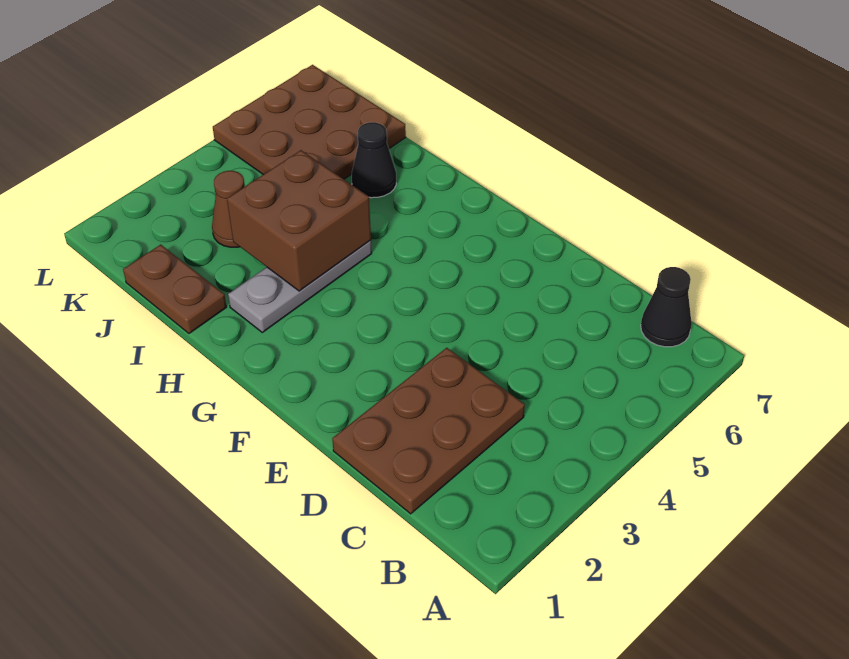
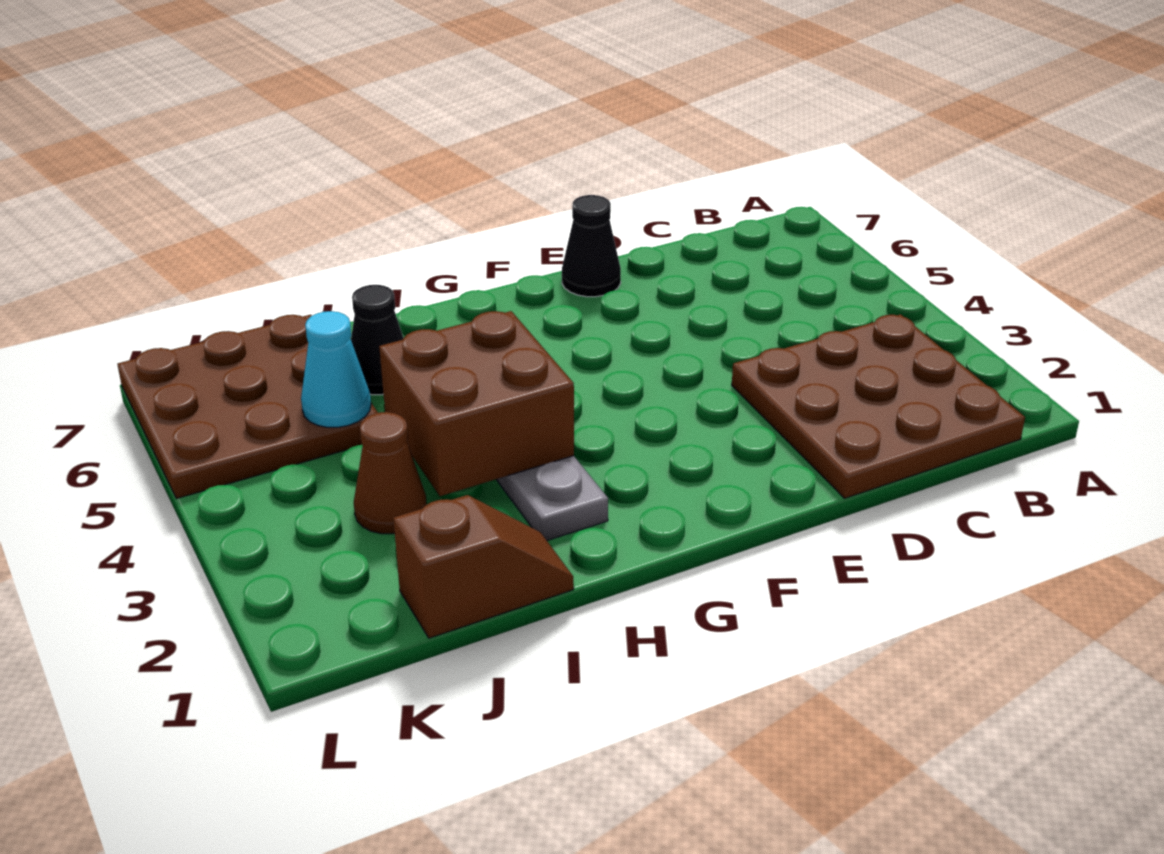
black 1x1 cone [641,267,692,347] -> black 1x1 cone moved to [562,195,621,297]
brown 2x3 plate [332,348,525,514] -> brown 3x3 plate [732,314,1025,498]
brown 1x2 plate [123,245,226,333] -> brown 1x2 slope [393,495,574,638]
none -> cyan 1x1 cone [301,311,371,427]

